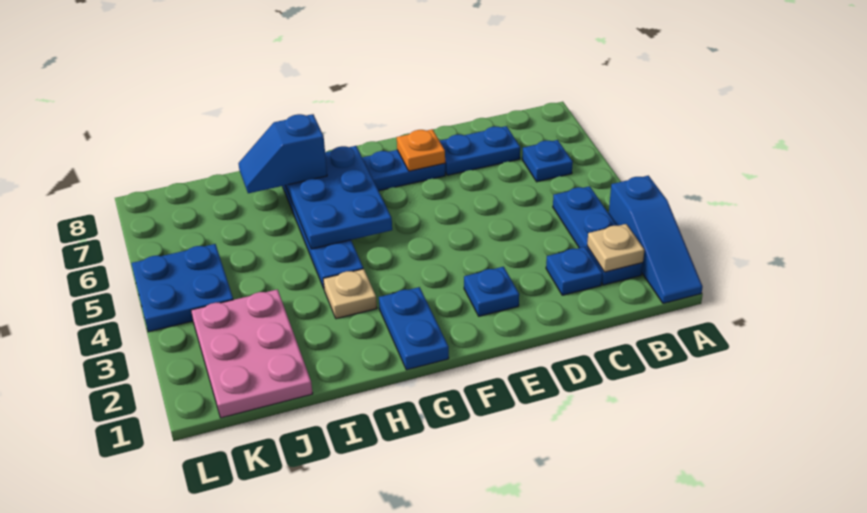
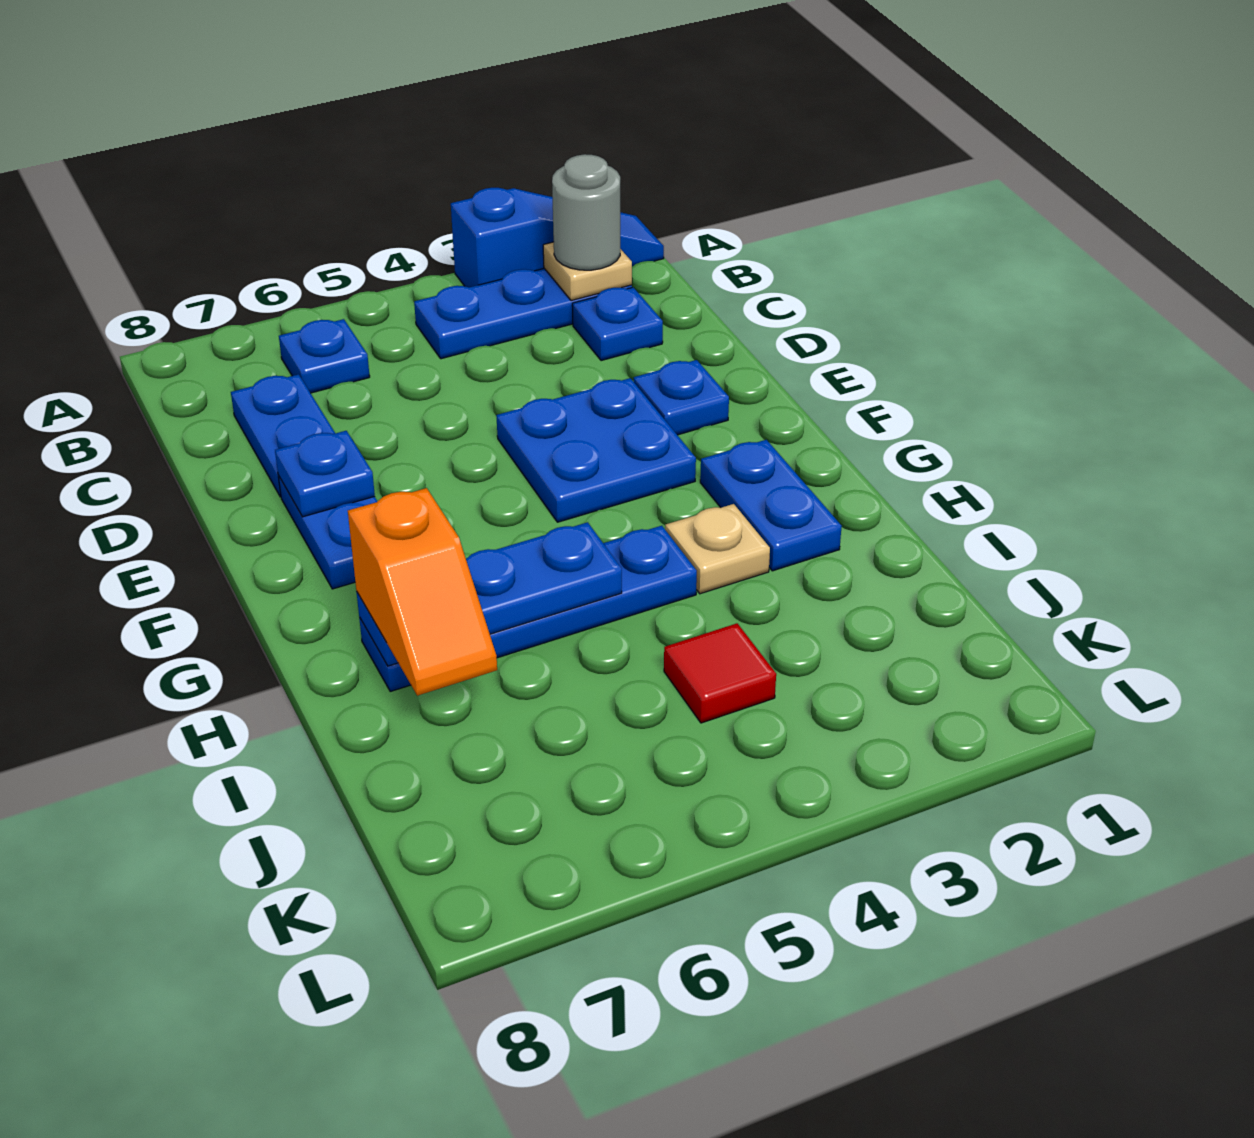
none -> grey 1x1 round brick [552,154,620,270]
orange 1x1 plate [397,129,445,171] -> blue 1x1 plate [275,431,375,517]
blue 1x2 plate [379,287,449,370] -> blue 1x2 plate turned to [700,440,842,571]
blue 2x3 plate [286,146,392,249] -> blue 1x3 plate [356,522,622,666]
blue 1x2 slope [238,114,327,193] -> orange 1x2 slope [348,488,497,696]
pink 2x3 plate [191,289,313,418] -> none
none -> red 1x1 tile [664,623,776,723]
blue 2x2 plate [131,244,233,332] -> blue 2x2 plate moved to [496,378,696,522]

